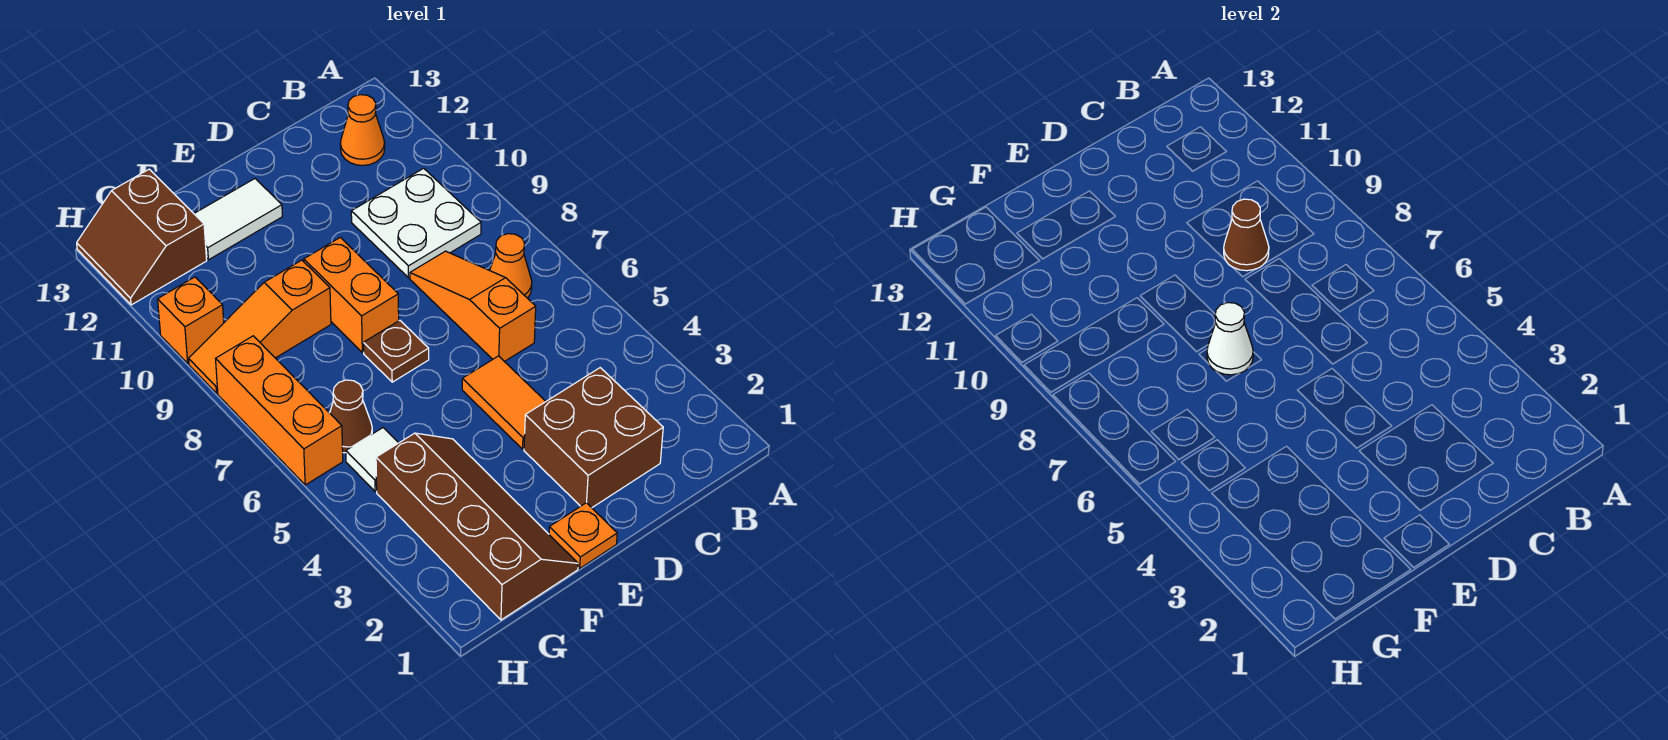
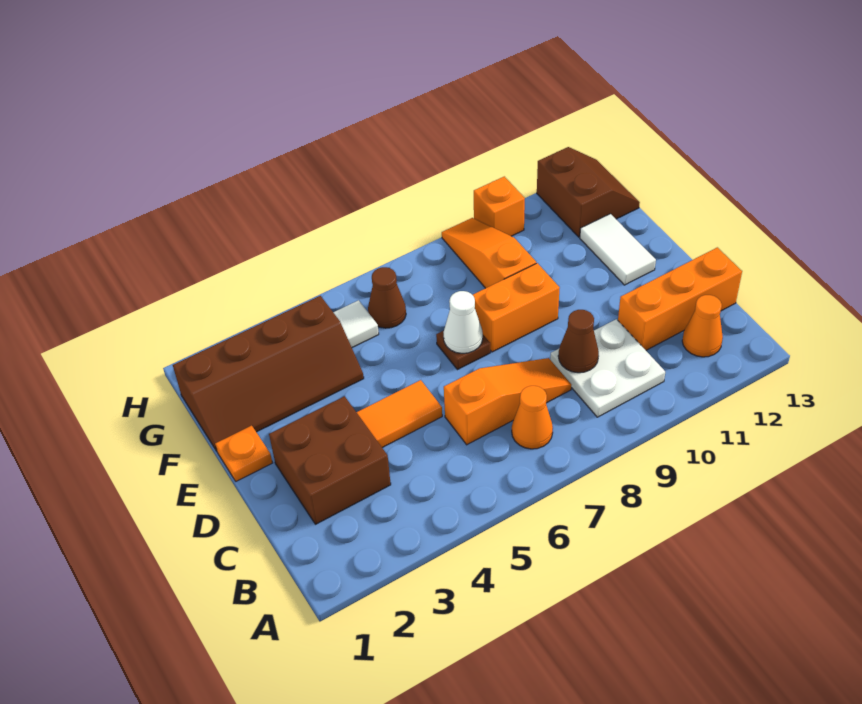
brown 2x2 slope [77,169,207,305] -> brown 2x2 slope turned to [537,147,640,237]
orange 1x3 brick [216,336,343,485] -> orange 1x3 brick moved to [618,247,742,350]

